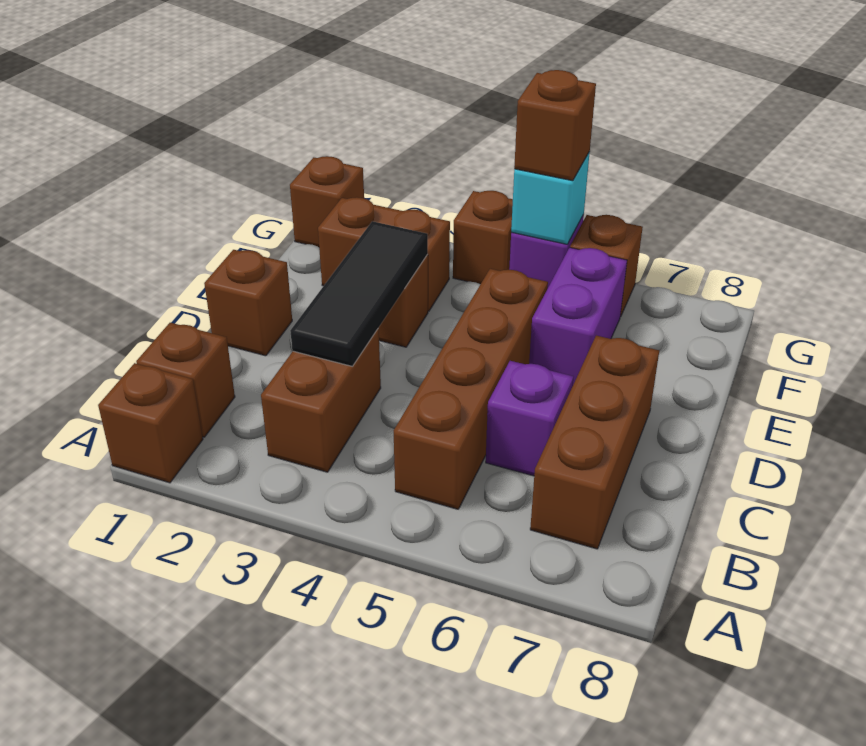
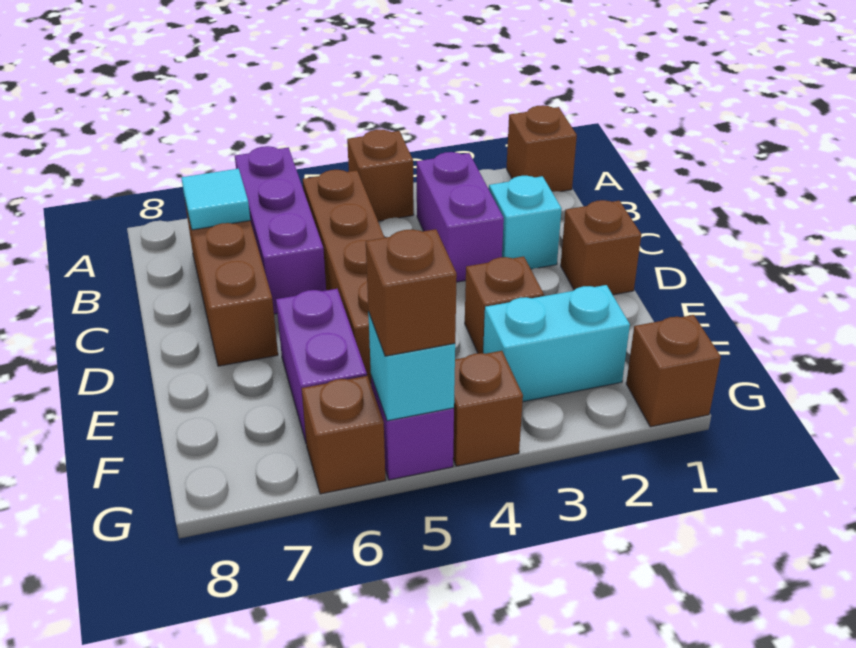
brown 1x1 brick [136,323,235,437] -> brown 1x1 brick moved to [347,130,414,221]
brown 1x2 brick [261,329,381,472] -> purple 1x2 brick [417,152,504,282]
none -> cyan 1x1 tile [182,169,250,230]
none -> cyan 1x1 brick [489,176,562,269]
black 1x3 tile [290,221,428,366] -> none
purple 1x1 brick [486,361,573,476] -> purple 1x3 brick [235,146,326,314]
brown 1x2 brick [318,197,450,311] -> cyan 1x2 brick [483,285,630,402]

